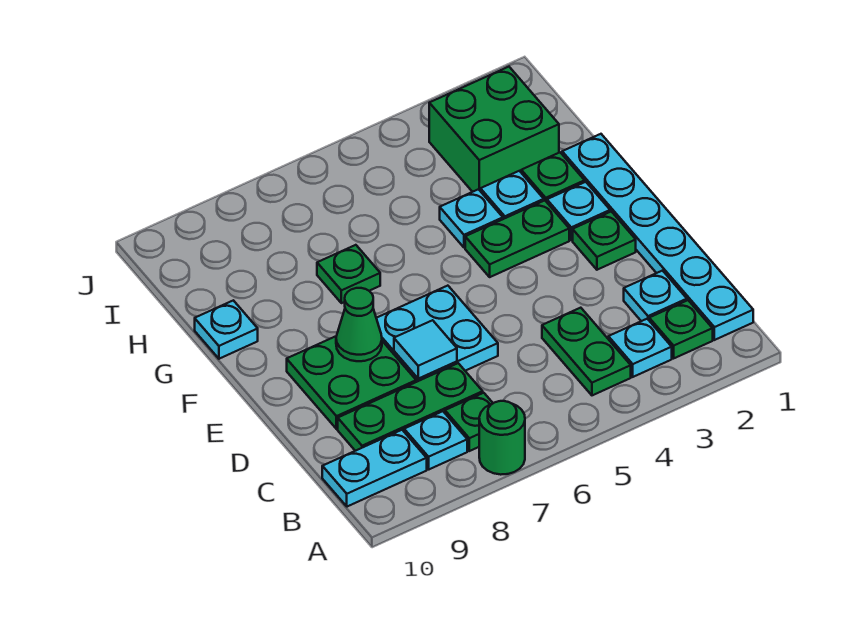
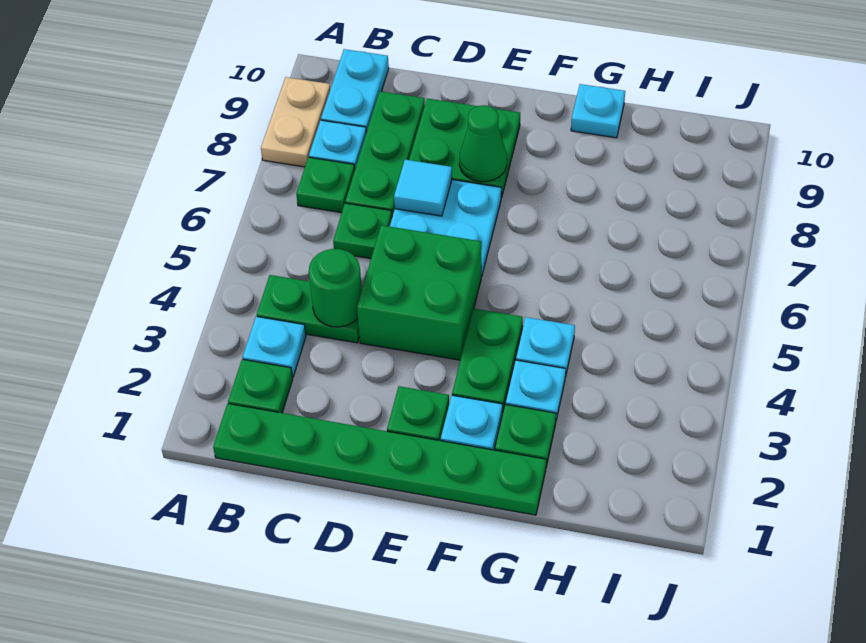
green 1x1 round brick [479,401,525,475] -> green 1x1 round brick moved to [309,249,362,327]
none -> tan 1x2 plate [261,77,330,167]
cyan 1x6 plate [562,134,753,340] -> green 1x6 plate [213,403,546,515]
cyan 1x1 plate [624,271,687,321] -> none
green 1x1 plate [317,245,380,303] -> green 1x1 plate moved to [333,203,392,259]
green 2x2 brick [429,67,559,192] -> green 2x2 brick moved to [357,225,481,360]

